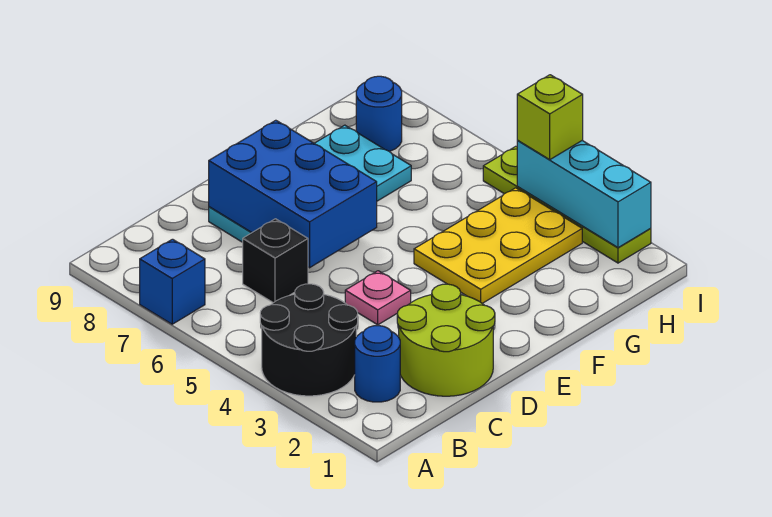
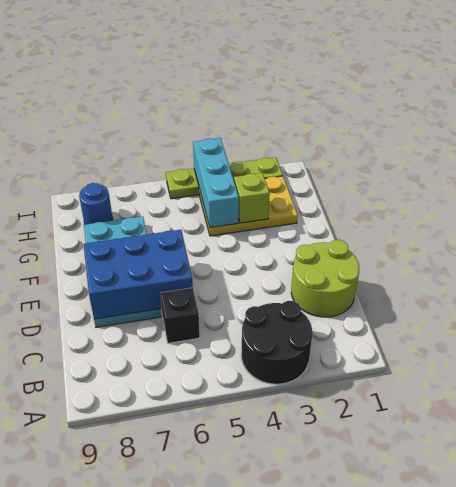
blue 1x1 brick [140,239,205,324] -> none
blue 1x1 round brick [355,326,400,402] -> none
pink 1x1 plate [345,271,411,325] -> none
yellow 2x3 plate [414,188,582,303] -> yellow 2x3 plate turned to [199,176,298,236]
cyan 1x3 brick [517,140,651,248] -> cyan 1x3 brick turned to [193,138,239,227]
lime 1x1 brick [517,75,583,160] -> lime 1x1 brick moved to [234,173,270,223]

